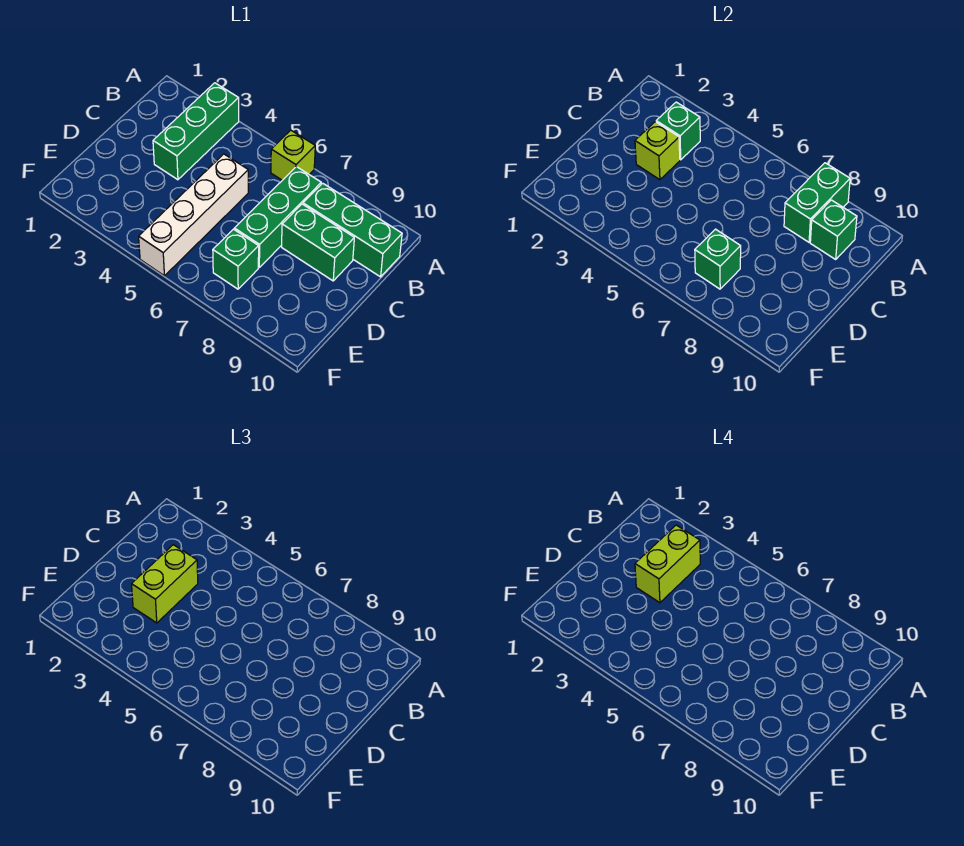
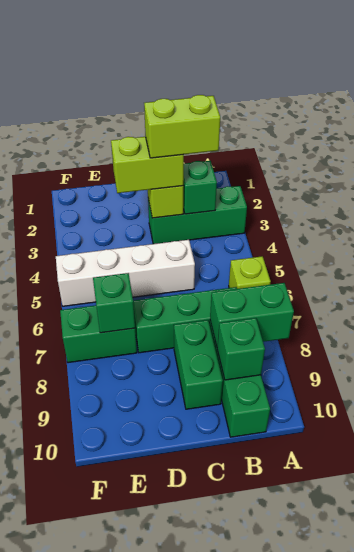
green 1x1 brick [213,229,259,289] -> green 1x2 brick [60,305,137,363]

